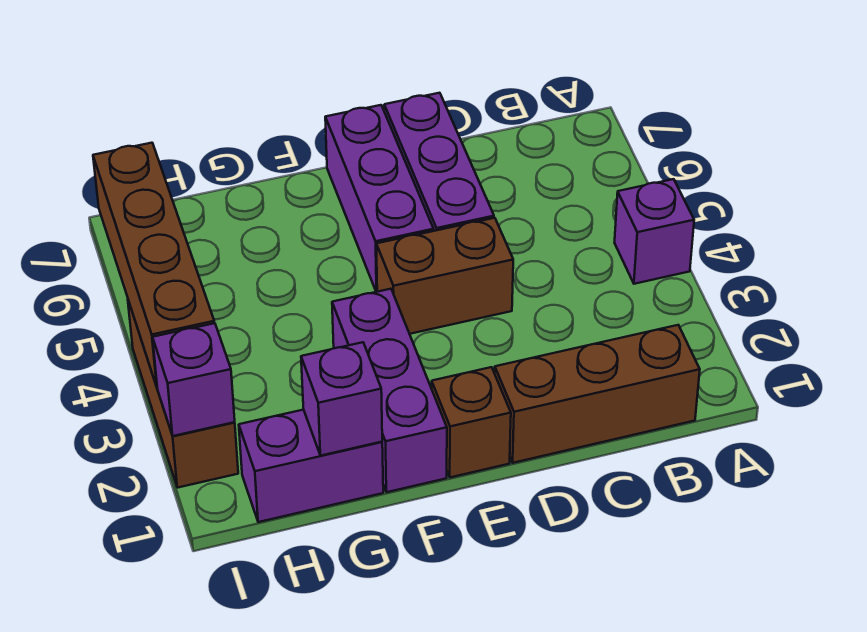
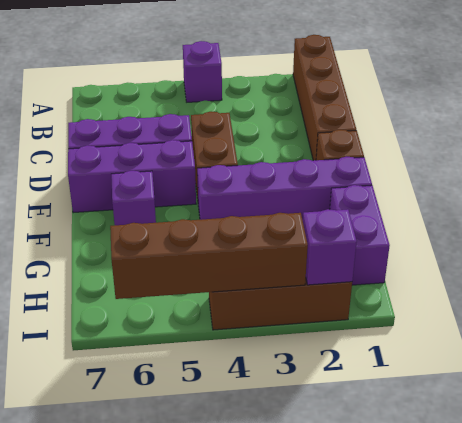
brown 1x3 brick [495,325,700,463] -> brown 1x4 brick [293,35,356,161]
purple 1x3 brick [332,289,447,492] -> purple 1x4 brick [197,157,372,220]
purple 1x1 brick [301,342,382,456] -> purple 1x1 brick moved to [111,171,156,225]

